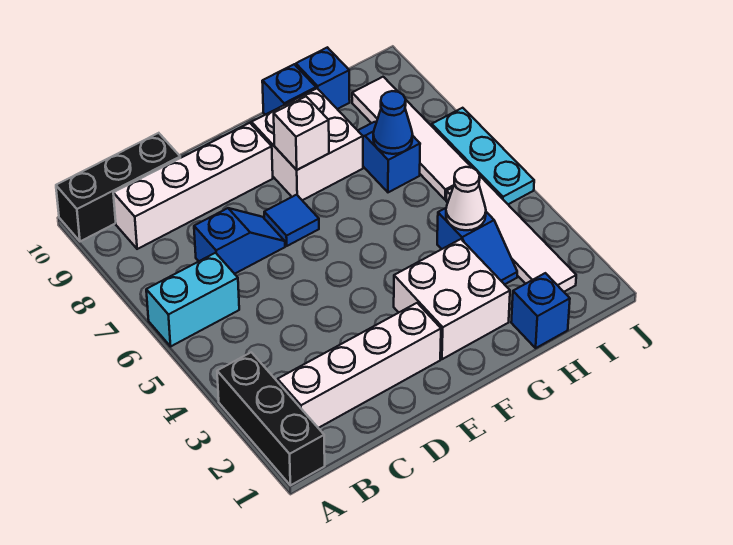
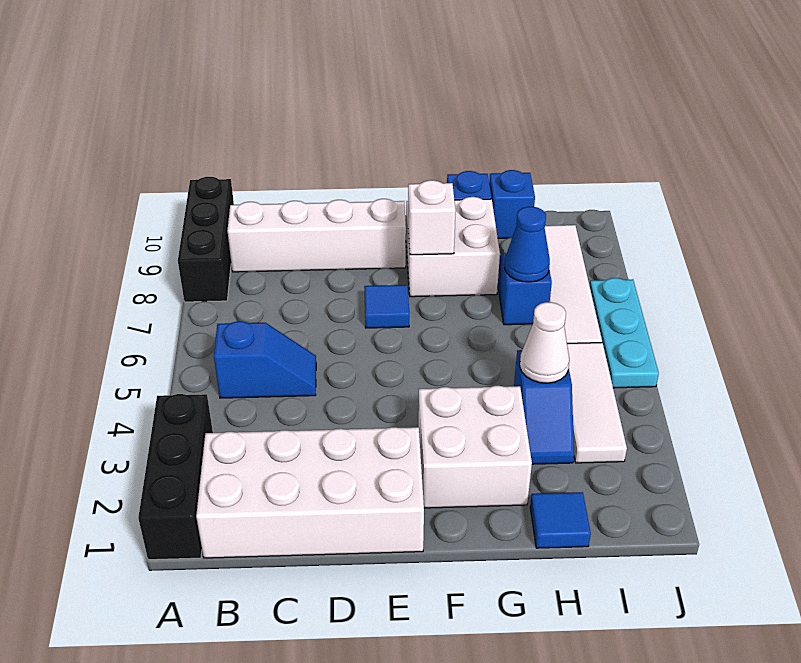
cyan 1x2 brick [146,253,239,346] -> none
black 1x3 brick [56,133,180,241] -> black 1x3 brick turned to [178,177,234,302]
white 1x4 brick [278,303,441,428] -> white 2x4 brick [196,427,424,558]
blue 1x2 slope [194,208,285,274] -> blue 1x2 slope moved to [214,321,316,398]
blue 1x1 brick [511,273,570,348] -> blue 1x1 tile [530,492,591,548]
white 1x4 tile [446,176,576,292] -> white 1x3 tile [567,343,627,463]

